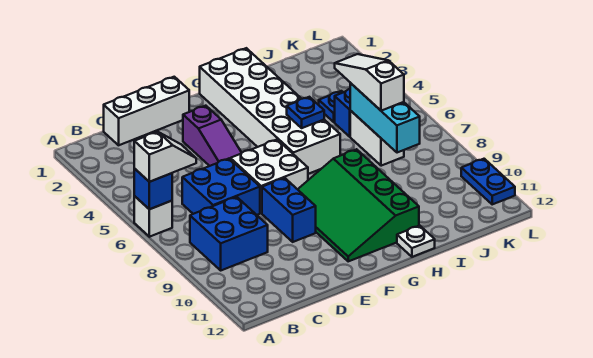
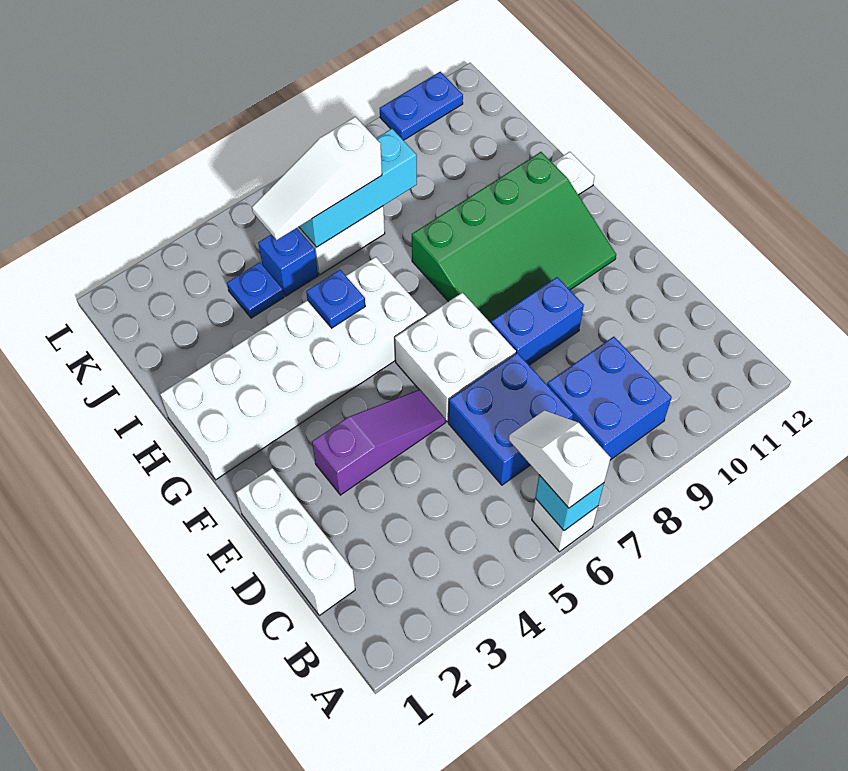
blue 1x1 brick [134,168,172,209] -> cyan 1x1 brick [535,475,604,531]

